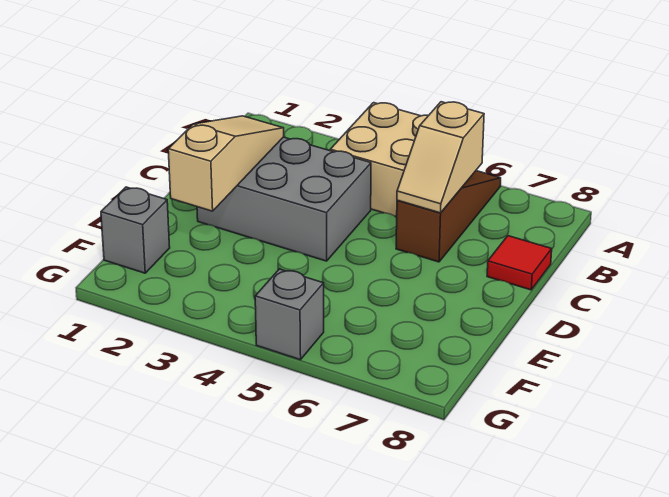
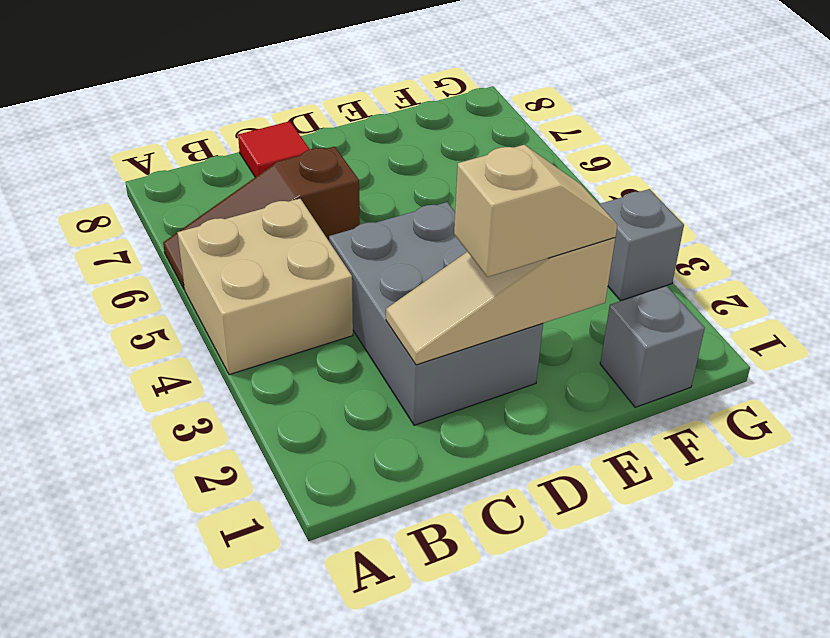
tan 1x2 slope [397,102,484,213] -> tan 1x2 slope moved to [454,145,617,277]
grey 1x1 brick [255,269,324,360] -> grey 1x1 brick moved to [599,189,684,301]

